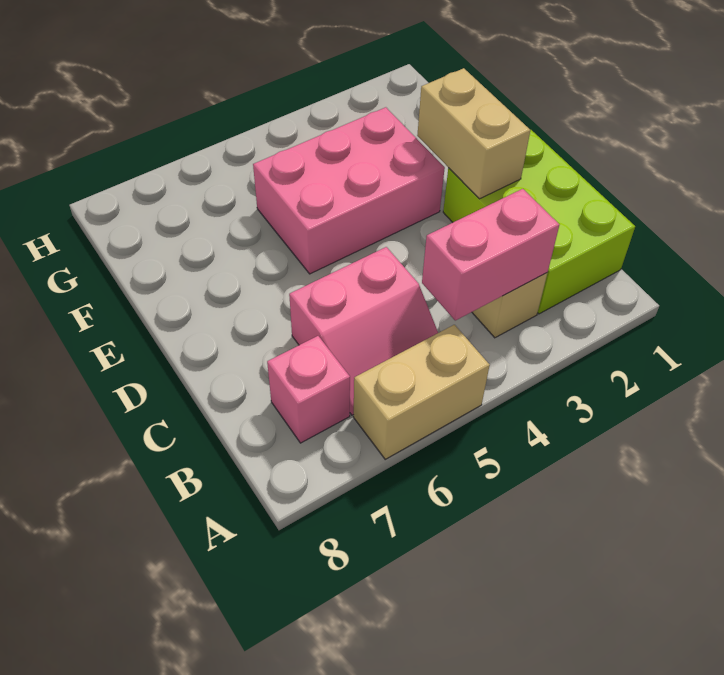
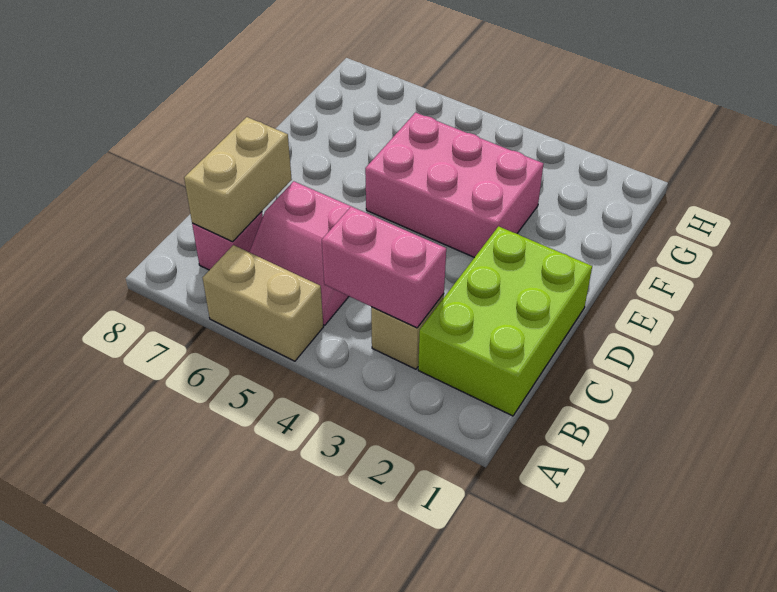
tan 1x2 brick [417,68,530,199] -> tan 1x2 brick moved to [184,117,292,242]

